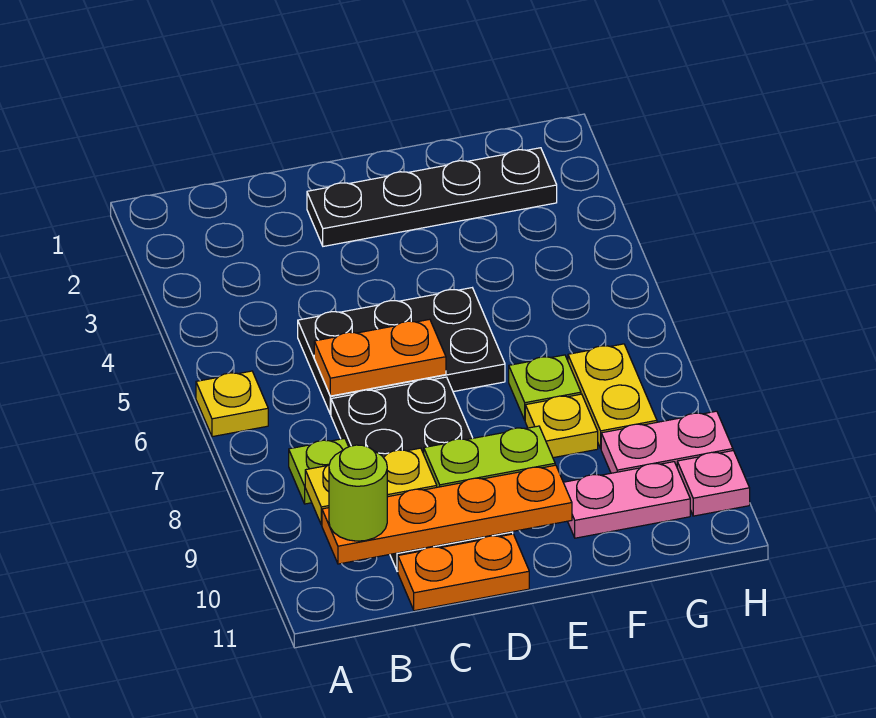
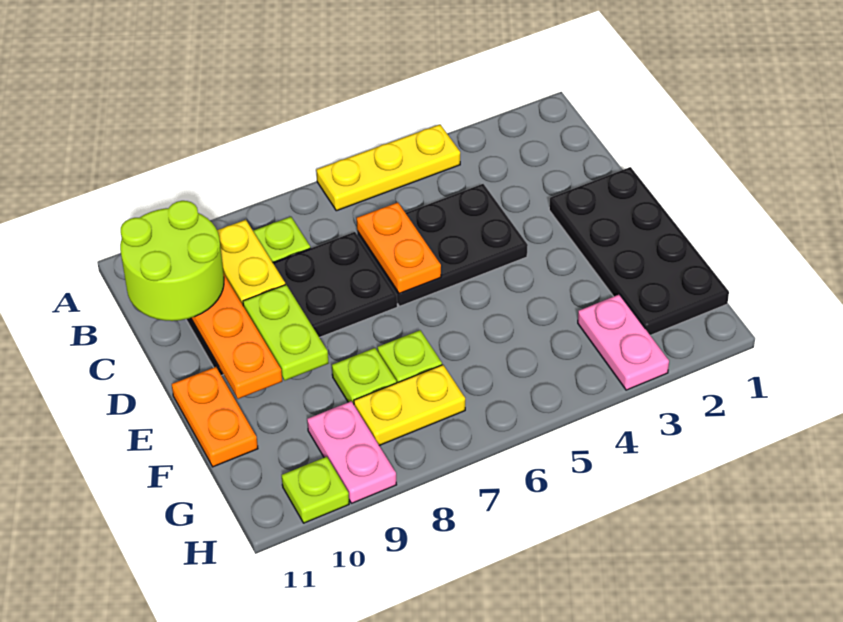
yellow 1x1 plate [196,371,268,437] -> yellow 1x3 plate [316,124,460,211]
lime 1x1 round brick [329,445,387,541] -> lime 2x2 round brick [120,201,224,321]
black 2x3 plate [298,288,505,415] -> black 2x3 plate turned to [357,184,528,306]
orange 1x2 plate [398,534,529,611] -> orange 1x2 plate moved to [172,367,258,467]
black 1x4 plate [307,148,557,246] -> black 2x4 plate [549,167,729,335]
yellow 1x1 plate [525,394,598,458] -> lime 1x1 plate [332,348,397,404]
pink 1x2 plate [564,462,690,538] -> pink 1x2 plate moved to [578,294,669,390]
pink 1x1 plate [677,451,750,516] -> lime 1x1 plate [282,457,349,523]

